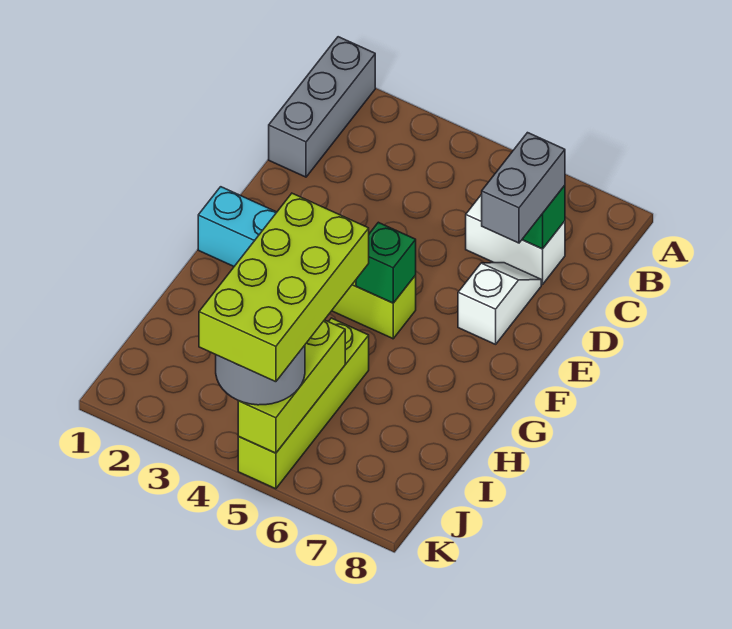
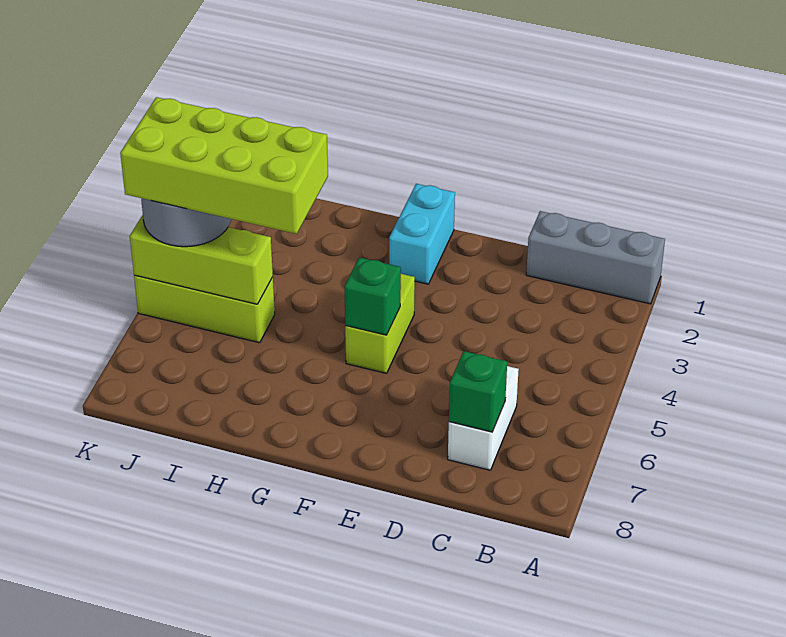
grey 1x2 brick [482,133,565,243] -> none
white 1x2 slope [458,263,541,344] -> none
lime 1x4 brick [238,318,369,489] -> lime 1x3 brick [134,275,275,343]

